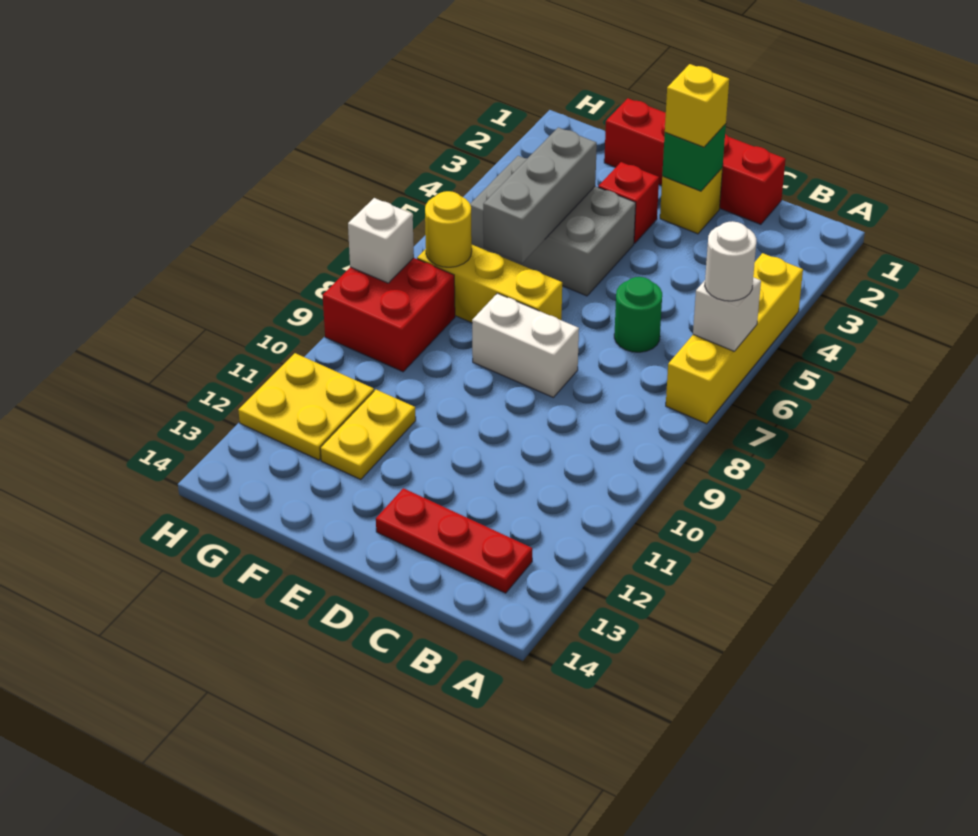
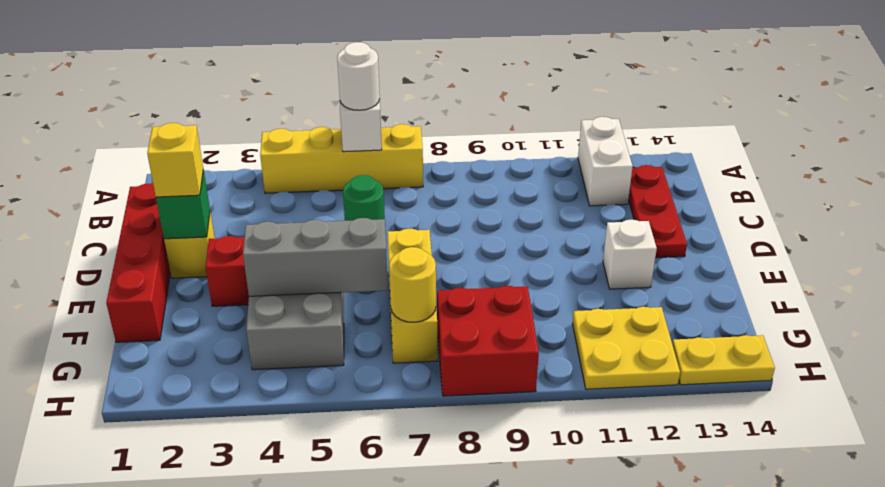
white 1x2 brick [472,293,579,397] -> white 1x2 brick moved to [578,117,633,206]
yellow 1x2 plate [320,390,416,480] -> yellow 1x2 plate moved to [672,335,775,385]
white 1x1 brick [348,198,414,283] -> white 1x1 brick moved to [603,220,657,289]

